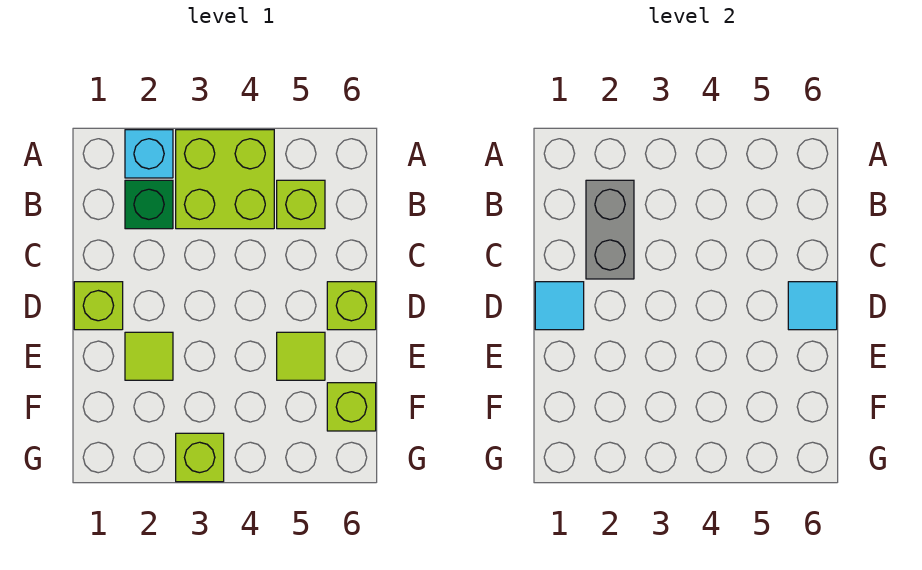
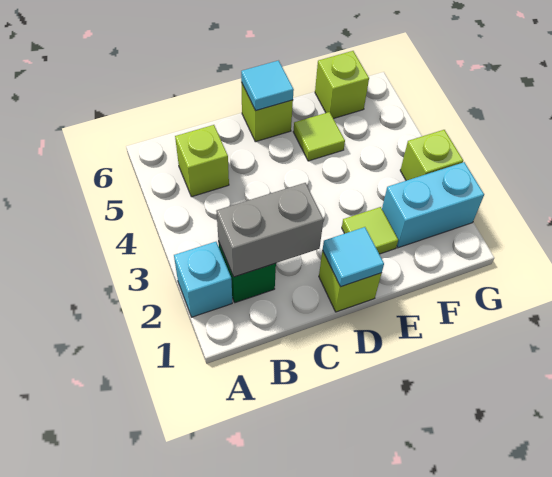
lime 2x2 brick [176,130,274,229] -> none
none -> cyan 1x2 brick [382,162,484,248]

